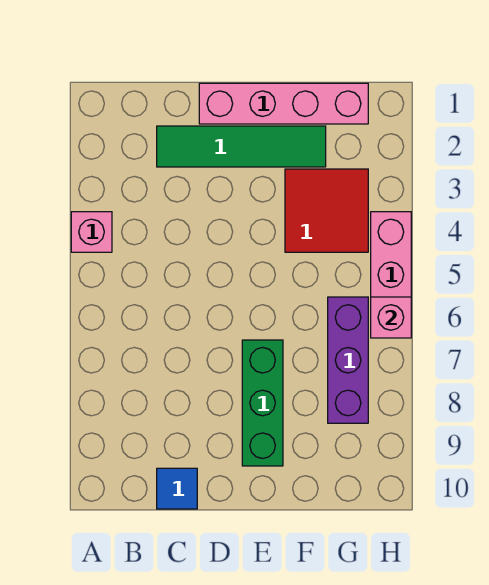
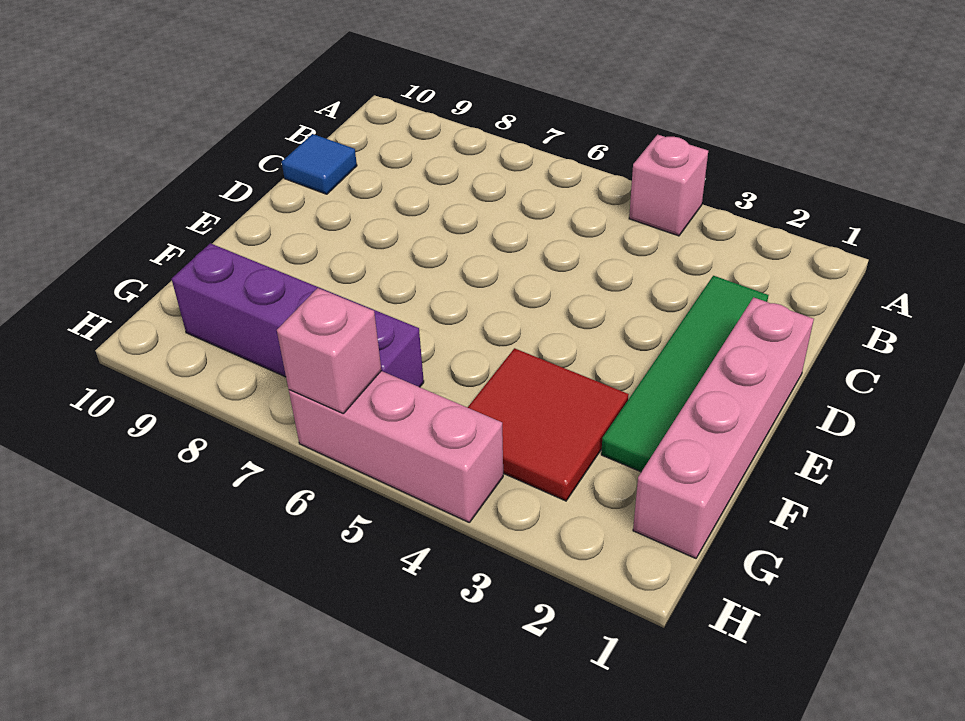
green 1x3 brick [242,340,283,466] -> none
purple 1x3 brick [328,297,368,423] -> purple 1x4 brick [172,243,424,387]

